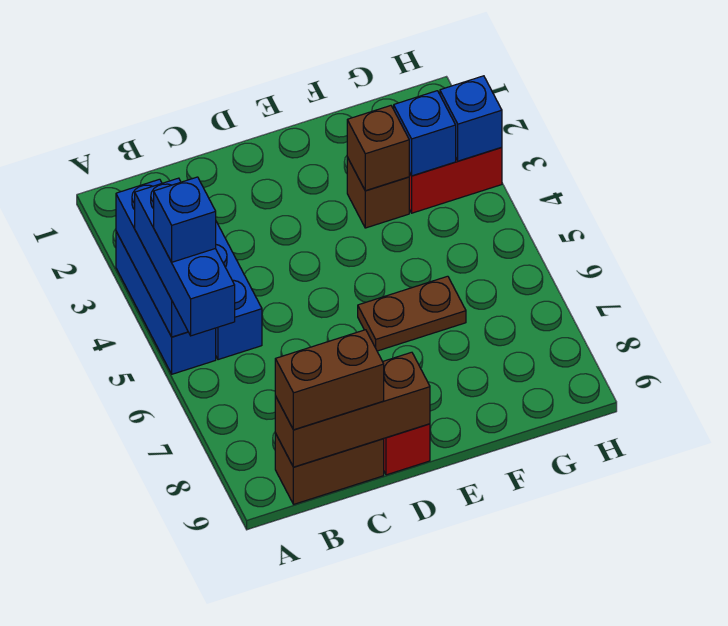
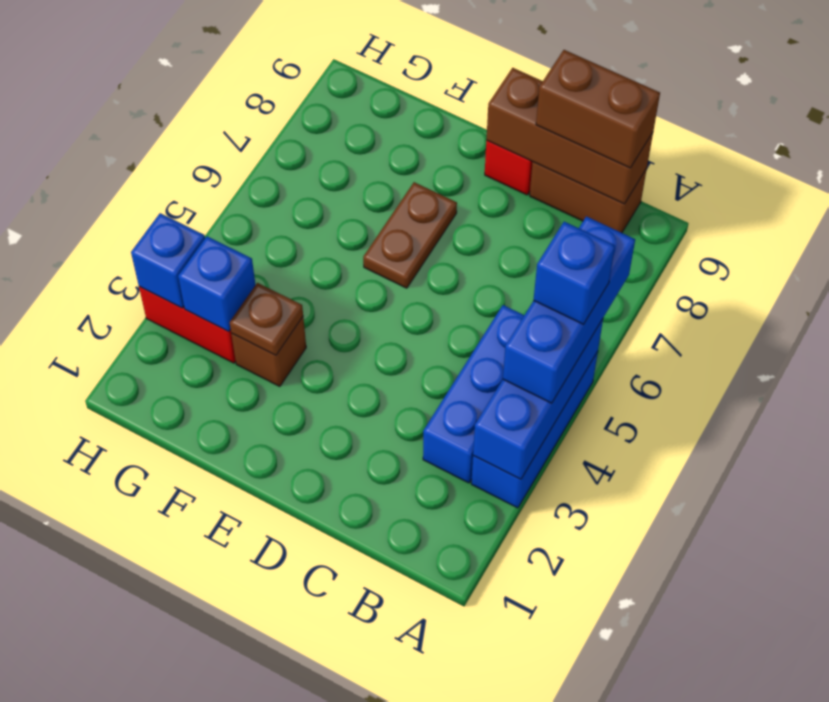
brown 1x2 plate [358,276,466,351] -> brown 1x2 plate turned to [363,182,457,288]
brown 1x1 brick [347,106,409,191] -> brown 1x1 plate [230,283,303,355]

